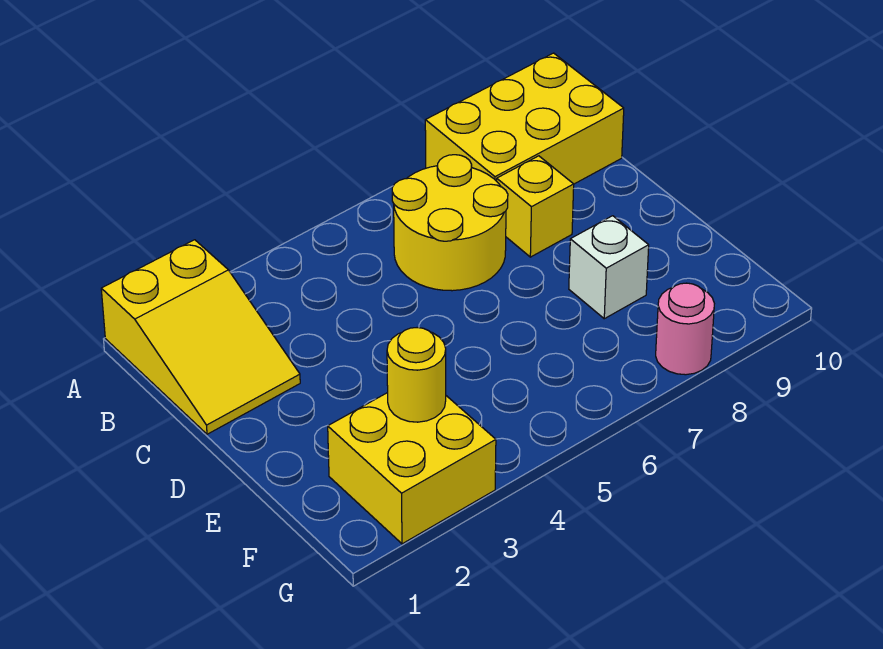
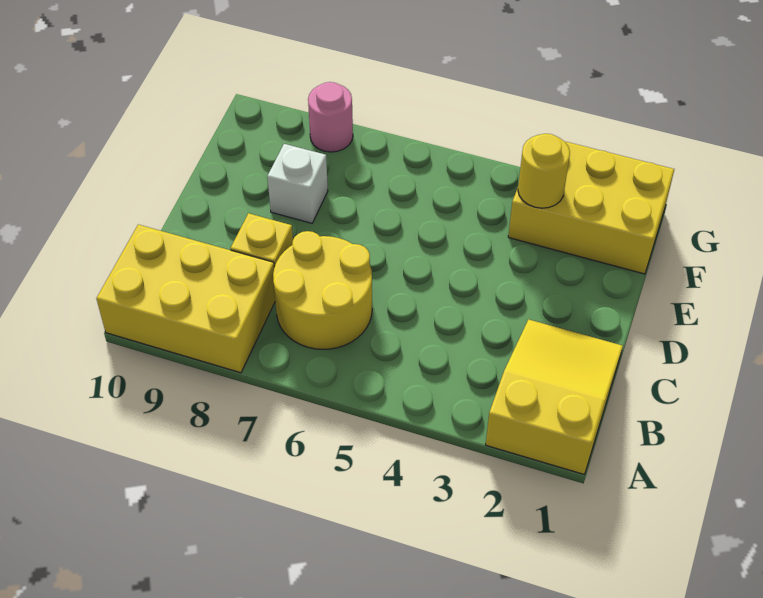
yellow 2x2 brick [328,393,496,544] -> yellow 2x3 brick [508,141,674,274]

